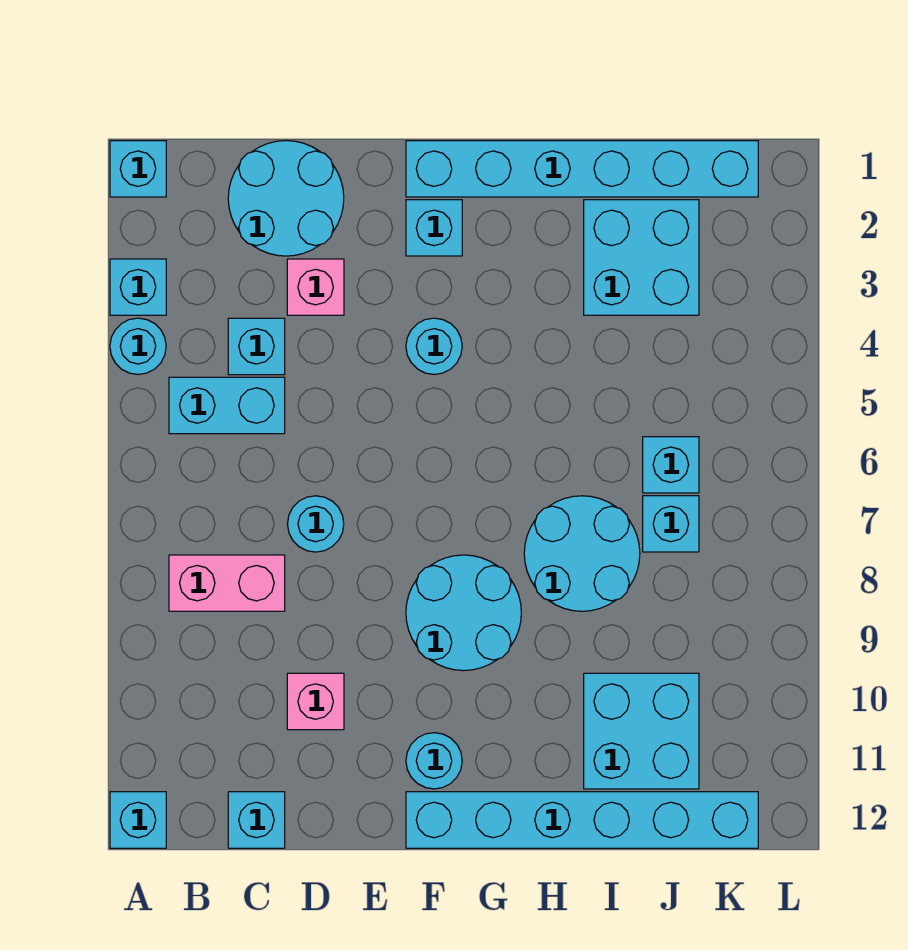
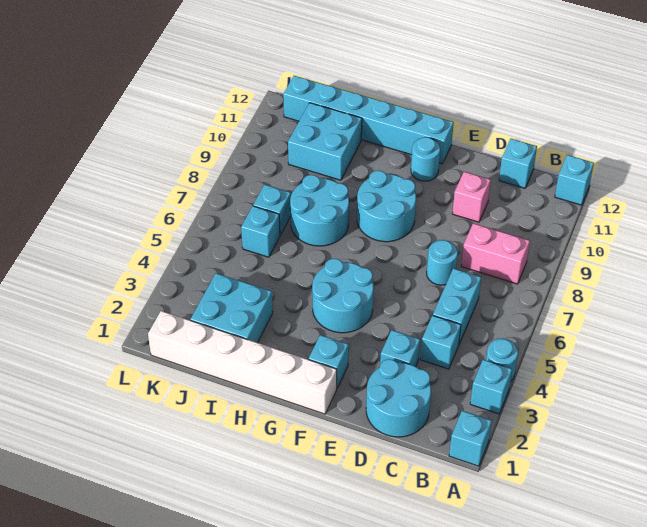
cyan 1x2 brick [169,377,285,434] -> cyan 1x2 brick turned to [433,268,481,344]
pink 1x1 brick [287,259,344,315] -> cyan 1x1 brick [380,330,420,367]
cyan 1x6 brick [406,141,758,197] -> white 1x6 brick [148,311,337,414]
cyan 1x1 round brick [406,318,462,374] -> cyan 2x2 round brick [312,259,374,333]

